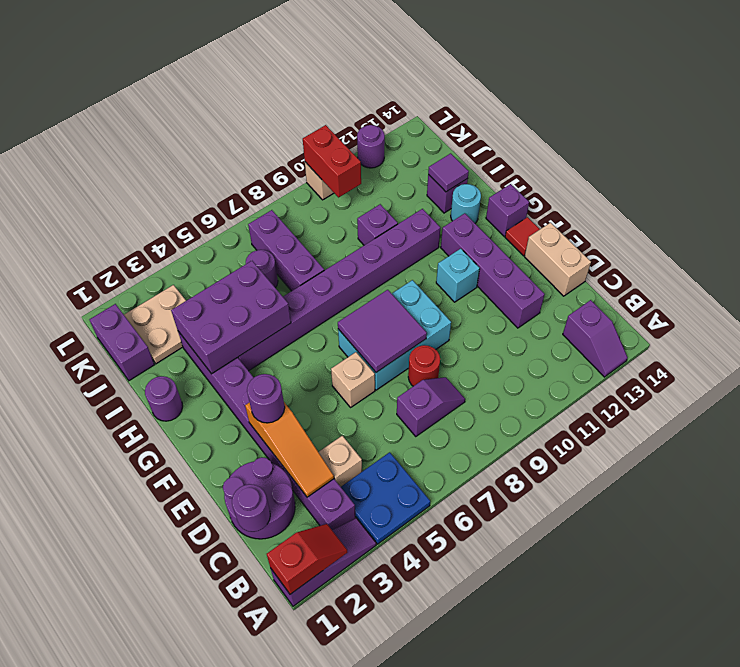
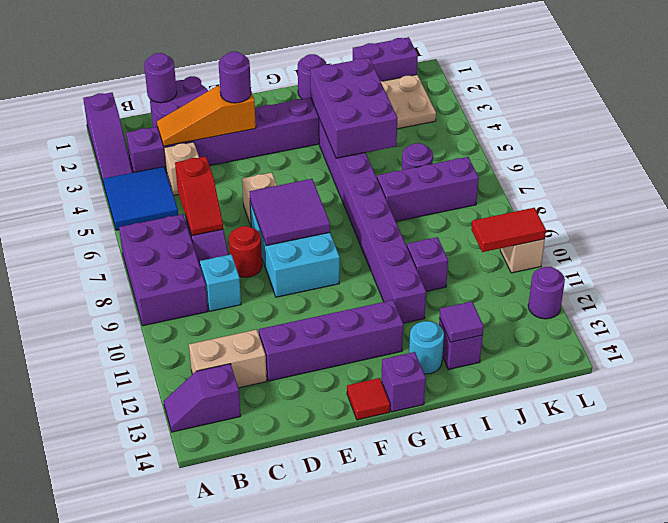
red 1x2 slope [266,524,347,594] -> red 1x2 slope moved to [175,156,223,235]
blue 2x2 plate [341,452,430,544] -> blue 2x2 tile [103,167,178,230]
none -> purple 2x3 brick [119,214,208,326]
tan 1x2 brick [525,223,591,296] -> tan 1x2 brick moved to [189,330,267,388]
cyan 1x1 brick [436,249,480,302] -> cyan 1x1 brick moved to [200,254,241,311]
red 1x2 brick [303,125,361,197] -> red 1x2 tile [471,208,546,252]

